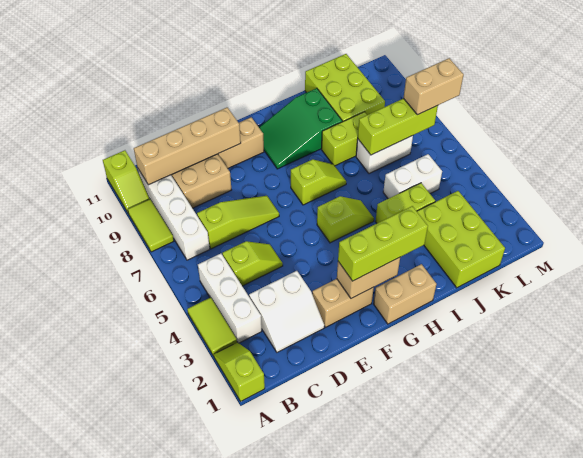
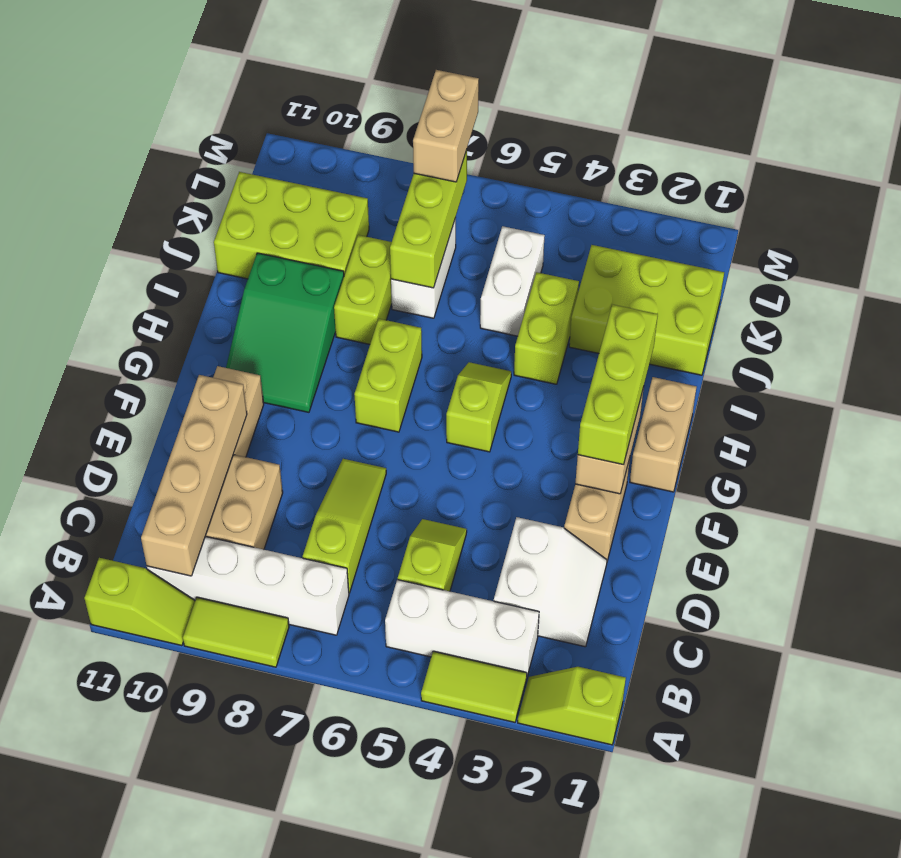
lime 1x2 slope [291,159,346,205] -> lime 1x2 brick [354,319,422,432]

